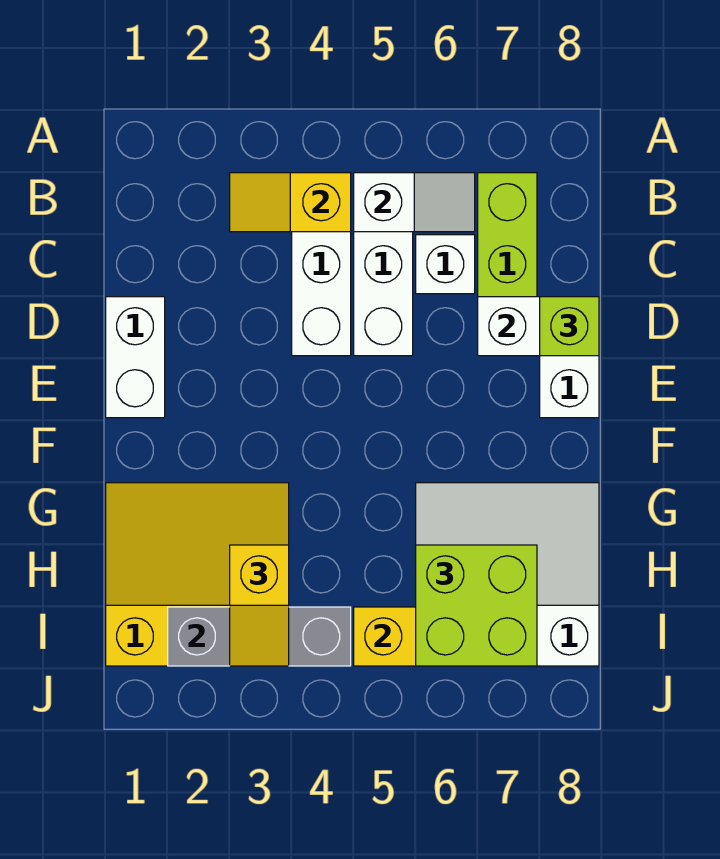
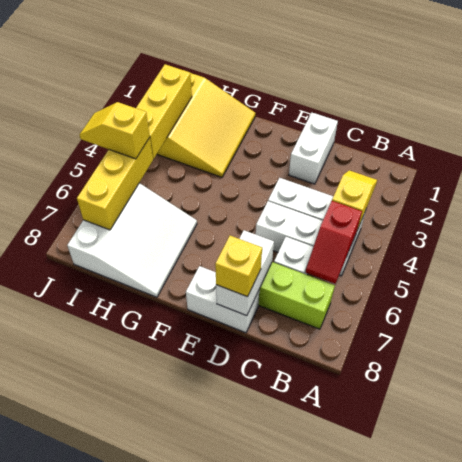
white 1x2 slope [354,173,475,232] -> red 1x2 slope [306,201,362,284]
white 1x2 brick [106,297,165,418] -> white 1x2 brick turned to [289,113,338,184]
lime 1x1 brick [540,297,599,356] -> yellow 1x1 brick [215,236,262,297]
yellow 1x2 slope [230,545,289,666] -> yellow 1x2 slope moved to [79,102,150,159]
lime 2x2 brick [416,545,537,666] -> none
grey 1x3 brick [168,607,351,666] -> yellow 1x3 brick [136,64,192,159]

